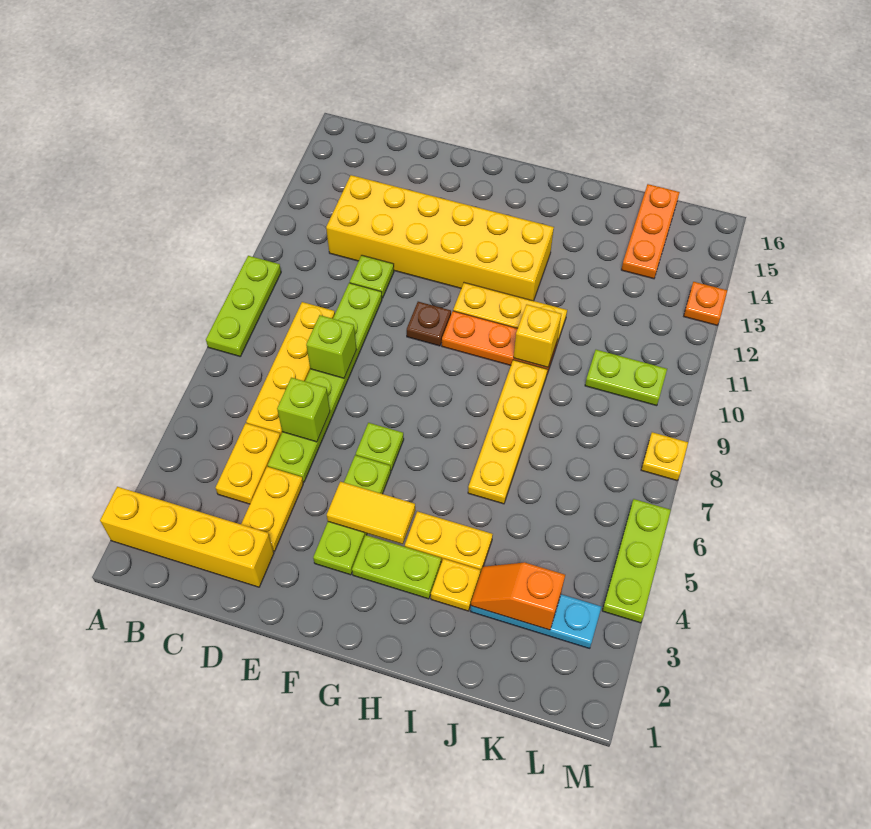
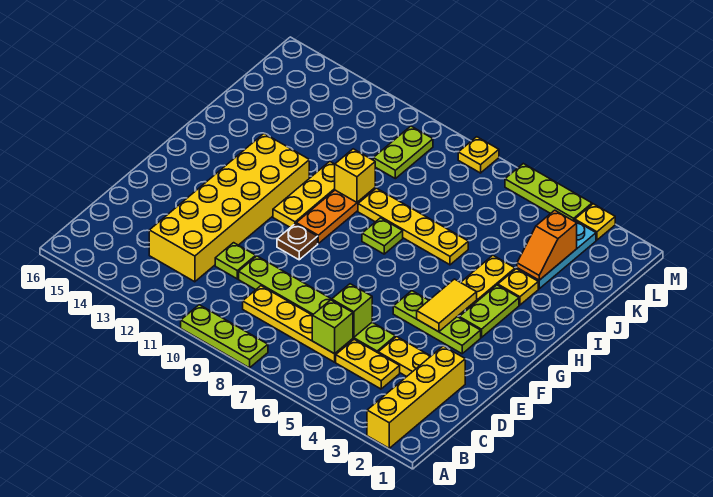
lime 1x1 brick [306,315,357,378] -> lime 1x1 brick moved to [312,300,353,354]
lime 1x1 plate [356,423,404,471] -> lime 1x1 plate moved to [362,218,403,254]
orange 1x3 plate [621,184,680,279] -> none
none -> yellow 1x1 plate [575,204,615,240]
orange 1x1 plate [684,282,727,325] -> none

